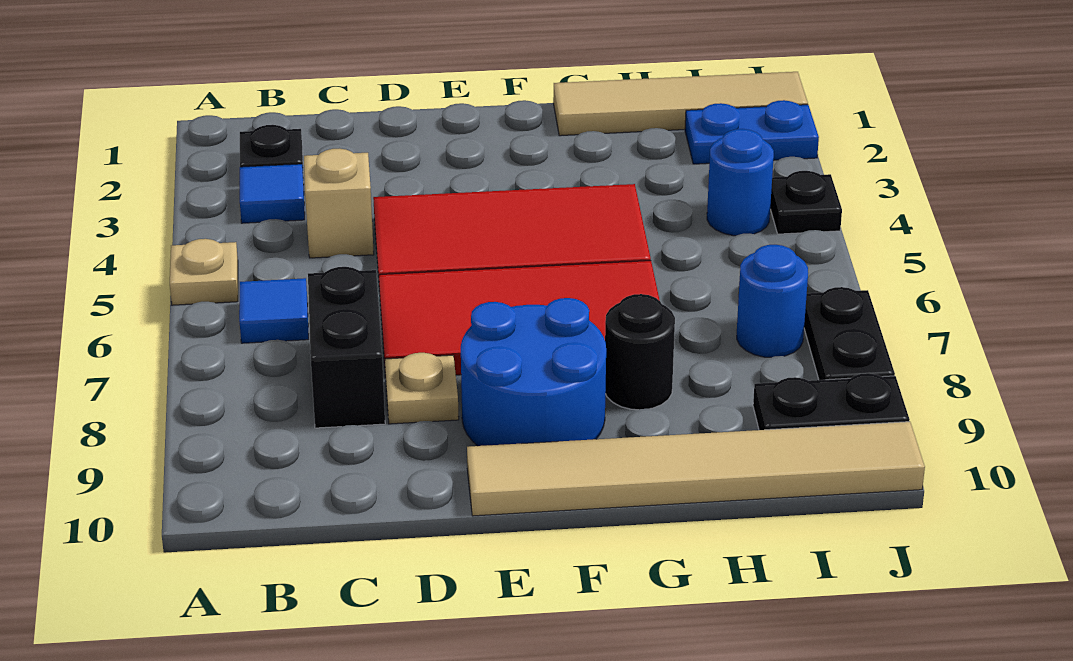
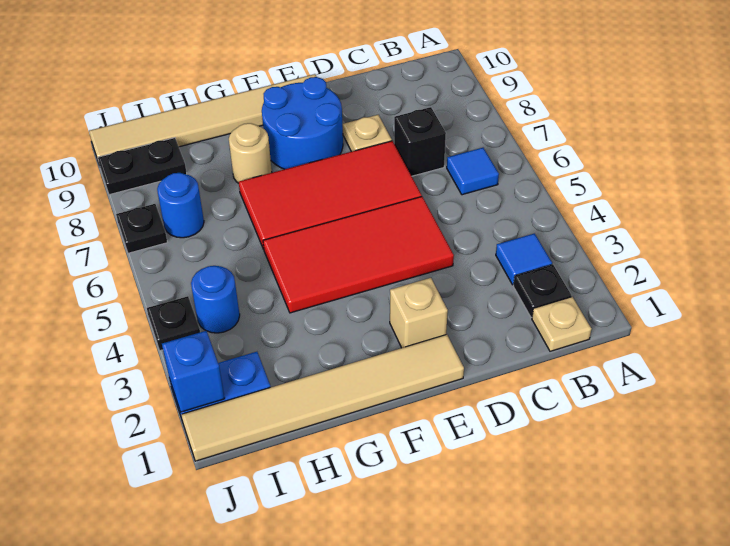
tan 1x1 plate [170,239,238,305] -> tan 1x1 plate moved to [532,297,591,351]
tan 1x1 brick [304,149,374,258] -> tan 1x1 brick moved to [390,278,448,348]
black 1x2 brick [308,267,385,428] -> black 1x1 brick [394,107,446,176]
tan 1x4 tile [553,72,808,136] -> tan 1x6 tile [181,334,464,461]
black 1x1 round brick [605,294,675,410] -> tan 1x1 round brick [229,123,272,183]
none -> blue 1x1 brick [162,331,225,412]
black 1x2 plate [804,287,895,380] -> black 1x1 plate [116,204,167,253]

